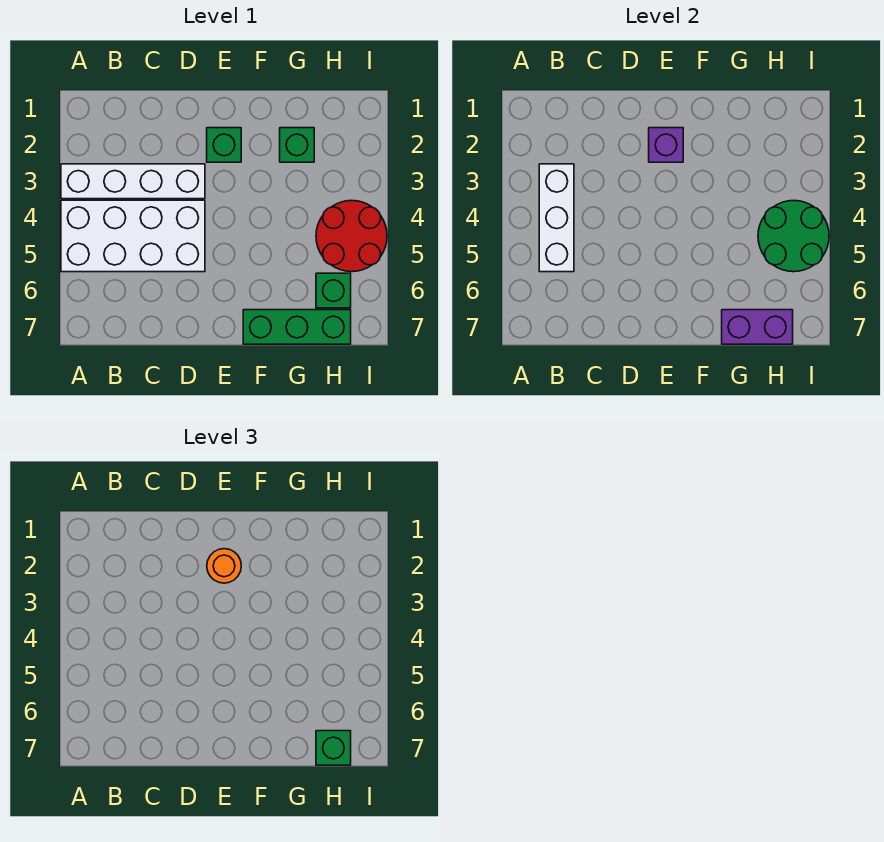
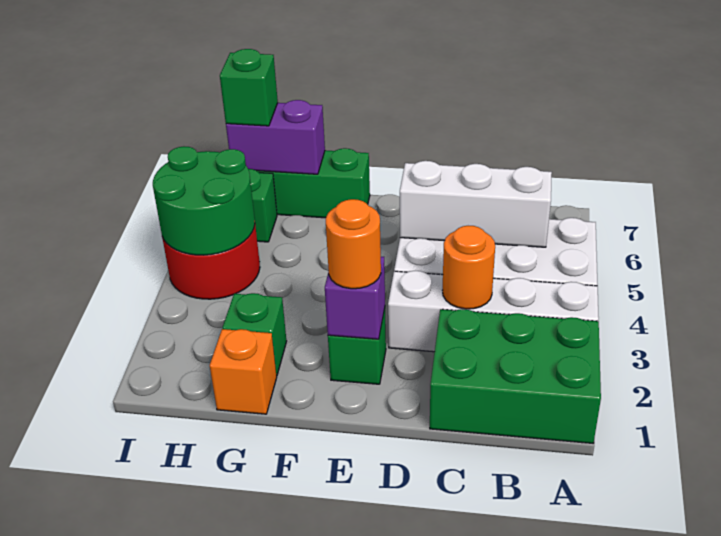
none -> green 2x3 brick [430,309,601,443]
white 1x3 brick [539,164,574,272] -> white 1x3 brick turned to [400,161,552,247]
none -> orange 1x1 round brick [442,226,495,309]
none -> orange 1x1 brick [210,329,277,414]

